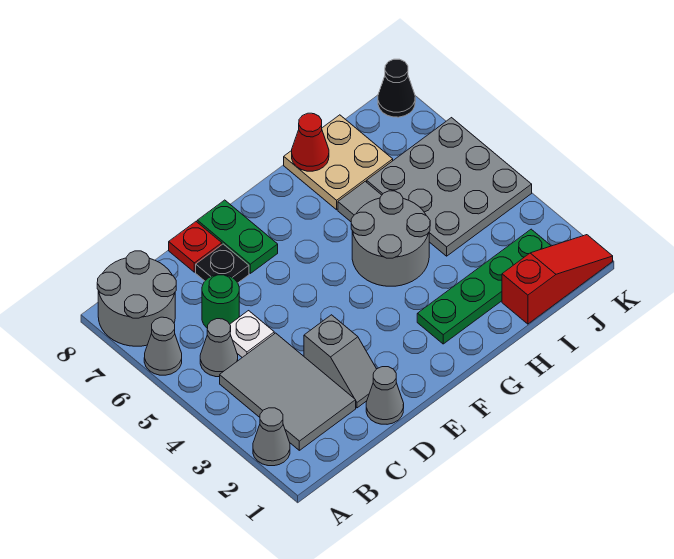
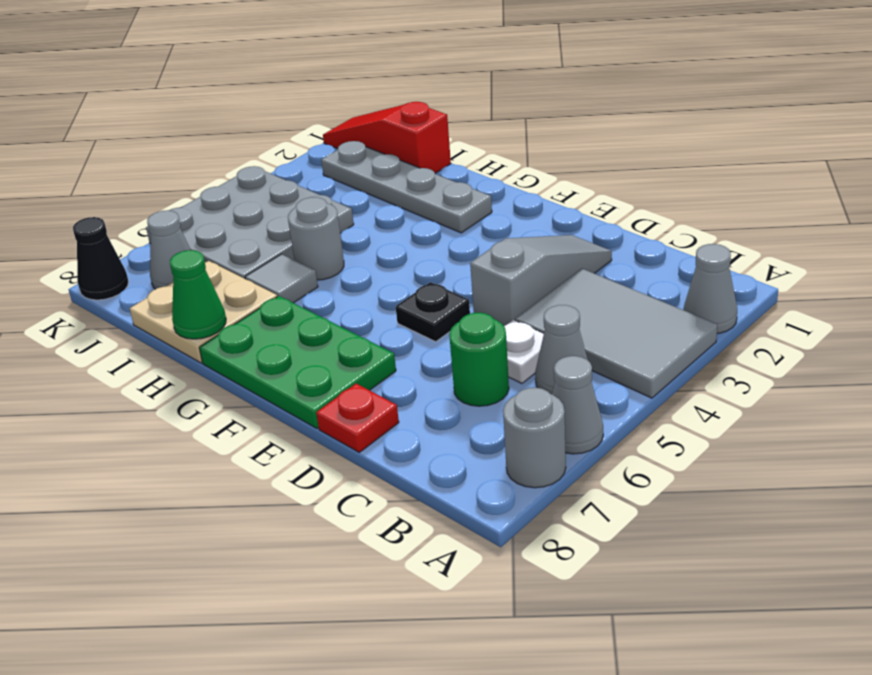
grey 2x2 round brick [97,251,176,346] -> grey 1x1 round brick [503,388,566,488]
grey 2x3 tile [220,333,356,450] -> grey 2x3 tile turned to [515,269,717,398]
grey 1x1 cone [366,367,404,424] -> grey 1x1 cone moved to [147,210,190,289]
grey 1x2 slope [304,315,376,408] -> grey 1x3 slope [470,235,612,326]
black 1x1 plate [196,244,249,283] -> black 1x1 plate moved to [396,282,470,342]
green 1x2 plate [197,200,278,273] -> green 2x3 plate [199,296,396,428]
green 1x4 plate [417,229,551,344] -> grey 1x4 plate [321,141,492,233]
grey 2x2 round brick [351,191,430,286] -> grey 1x1 round brick [288,197,344,280]
red 1x1 cone [292,113,329,171] -> green 1x1 cone [170,250,226,339]

